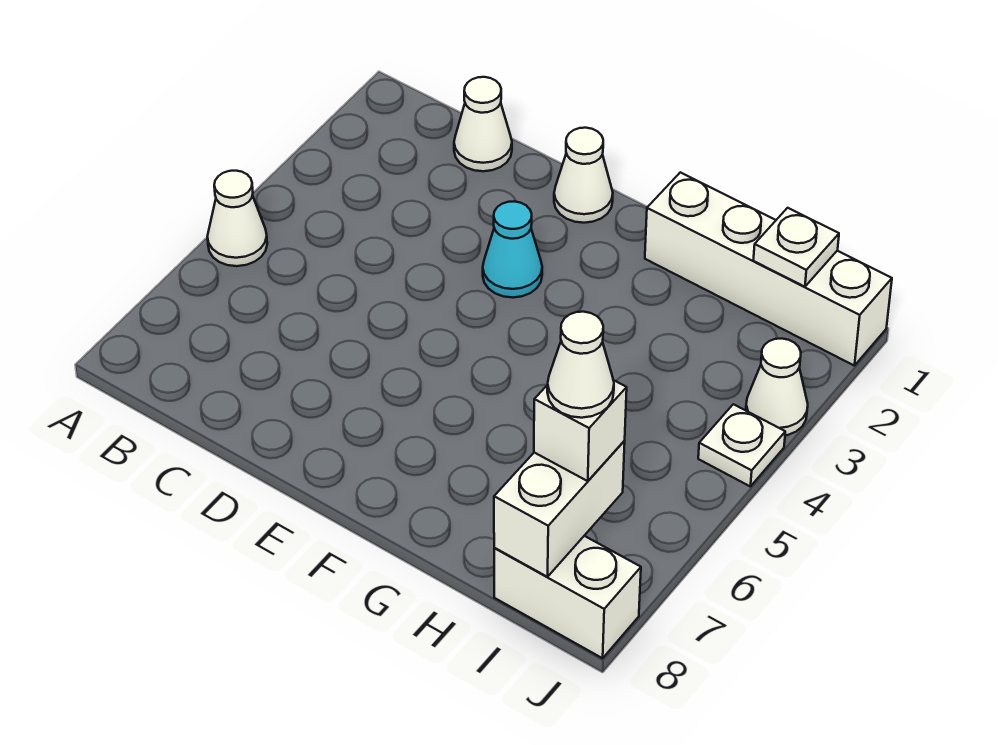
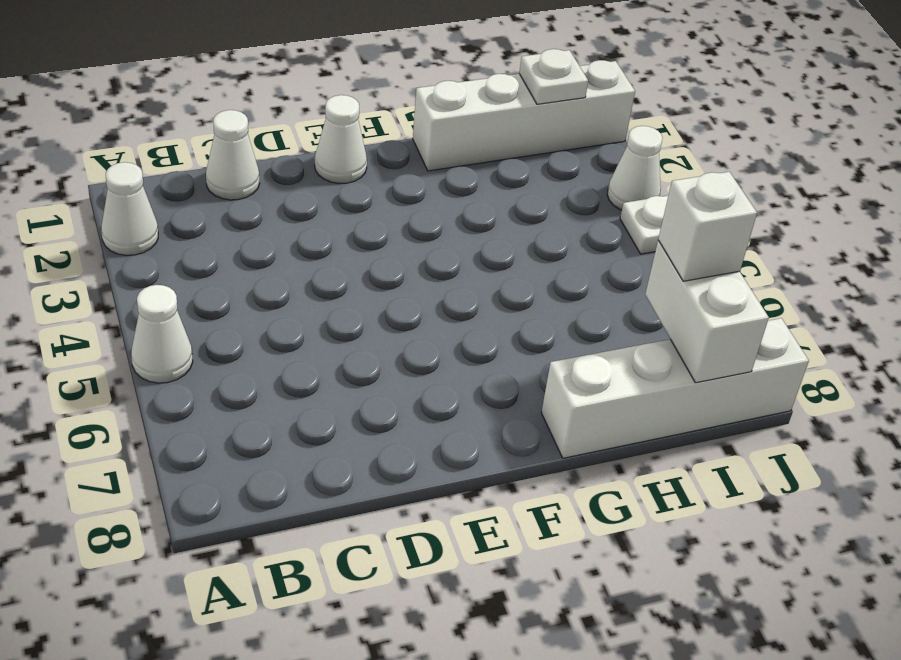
cyan 1x1 cone [483,201,542,298] -> none
white 1x1 cone [547,312,614,418] -> white 1x1 cone moved to [101,162,158,255]
white 1x2 brick [494,536,641,658] -> white 1x4 brick [541,318,809,458]

